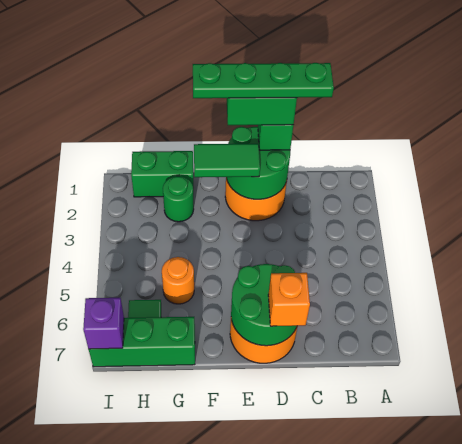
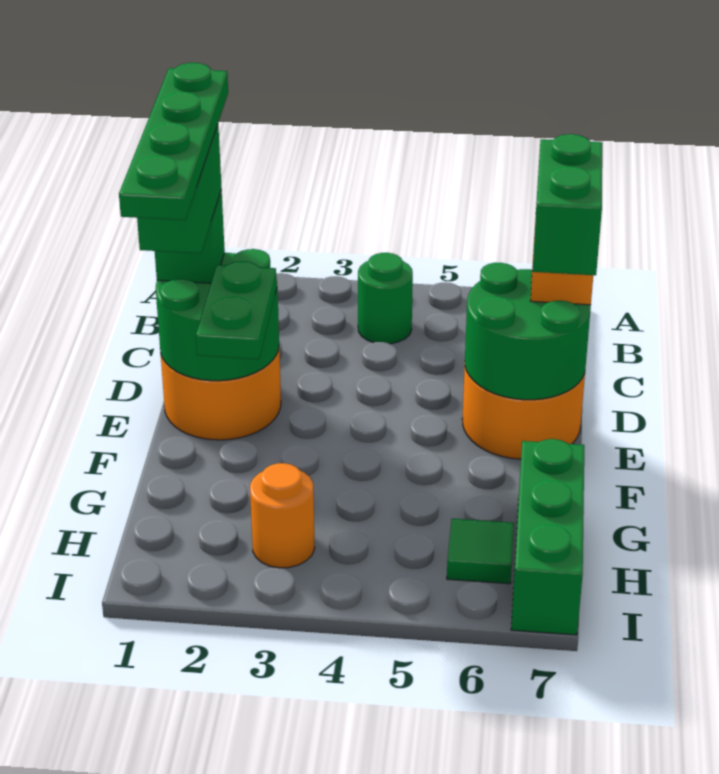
green 1x2 tile [194,144,260,177] -> green 1x2 plate [196,261,277,359]
green 1x2 brick [131,151,193,197] -> green 1x2 brick moved to [533,134,602,275]
green 1x1 round brick [163,176,194,222] -> green 1x1 round brick moved to [358,253,413,344]
orange 1x1 round brick [162,257,194,304] -> orange 1x1 round brick moved to [250,463,315,568]
purple 1x1 brick [83,298,124,349] -> none

